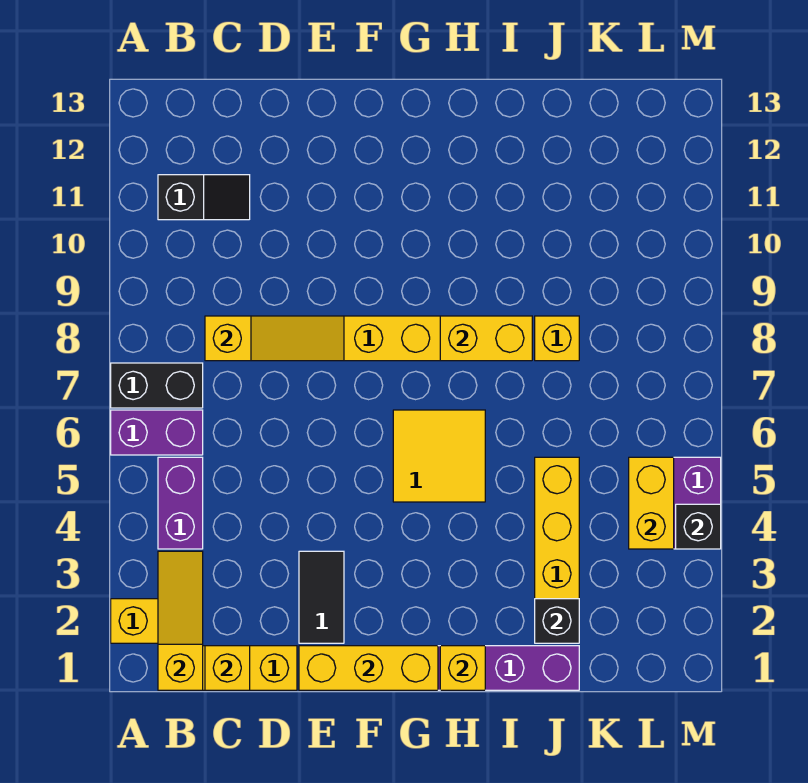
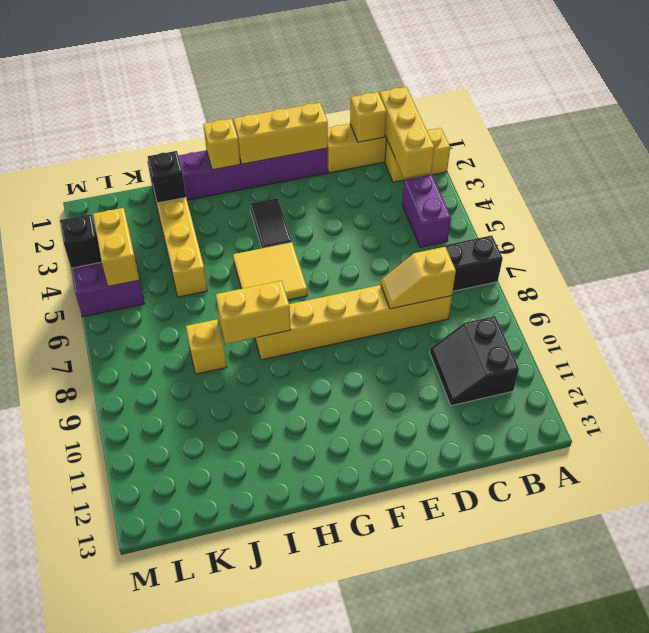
purple 1x2 brick [111,410,203,455] -> none
yellow 1x3 slope [158,551,203,690] -> yellow 1x3 brick [379,87,434,178]
black 1x2 slope [158,175,250,220] -> black 2x2 slope [430,316,519,406]
yellow 1x3 slope [205,316,344,361] -> yellow 1x2 slope [381,247,456,309]
black 1x2 tile [299,551,344,643] -> black 1x2 tile moved to [250,198,292,248]

